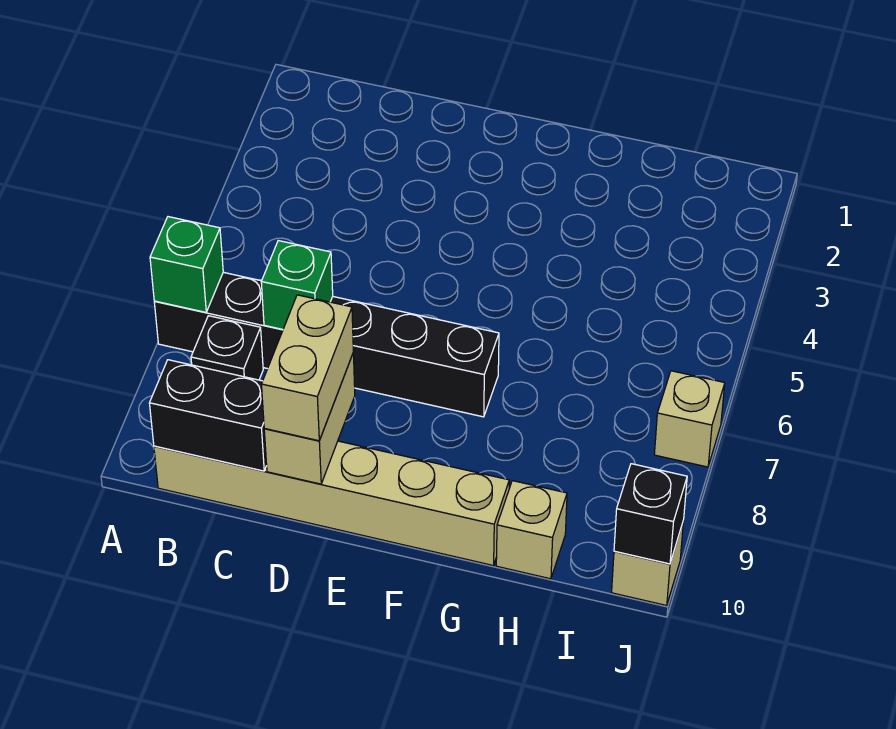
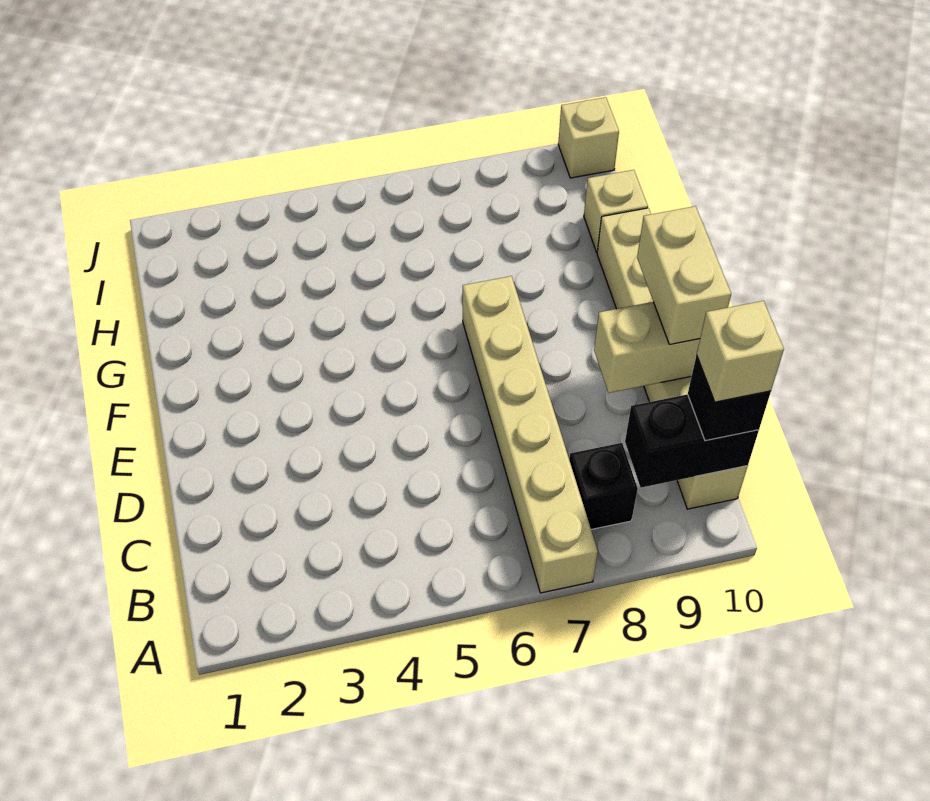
black 1x6 brick [154,272,499,417] -> tan 1x6 brick [463,276,598,593]
green 1x1 brick [150,217,223,312] -> none
black 1x2 brick [149,360,267,471] -> black 1x2 brick turned to [625,394,759,488]
green 1x1 brick [261,241,333,329] -> none
tan 1x2 brick [261,295,353,441] -> tan 1x2 brick turned to [637,206,731,344]
tan 1x1 brick [654,371,725,467] -> tan 1x1 brick moved to [697,301,784,402]
black 1x1 brick [614,464,687,564] -> black 1x1 brick moved to [688,355,771,441]

